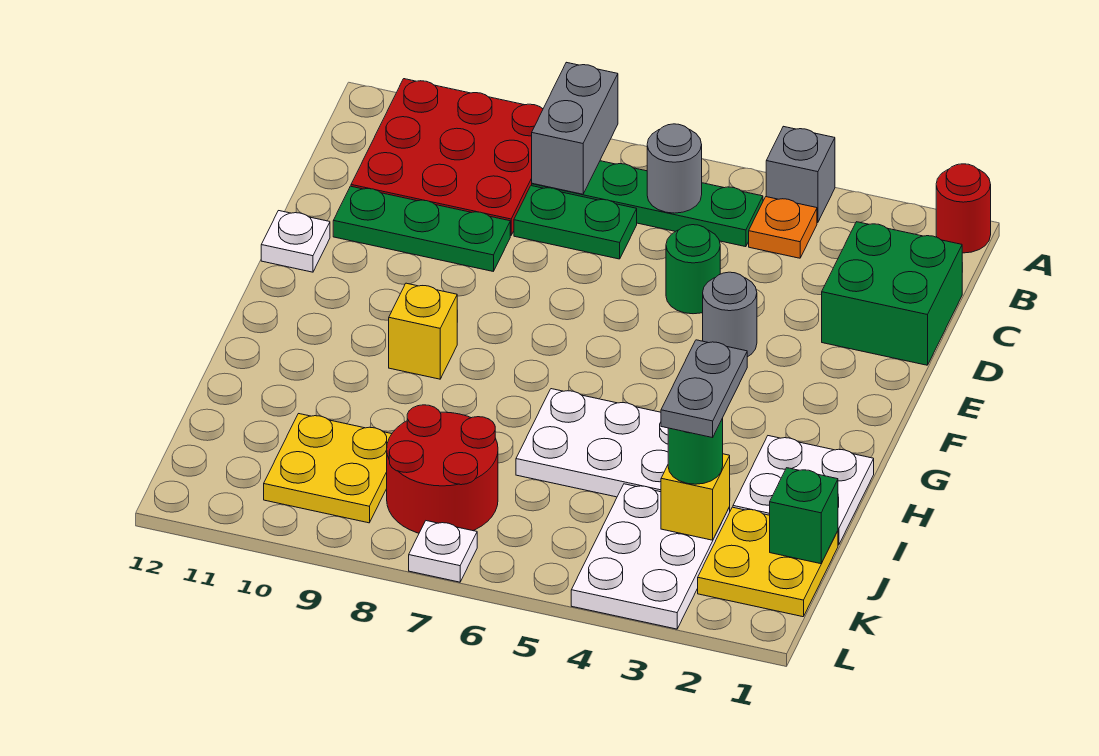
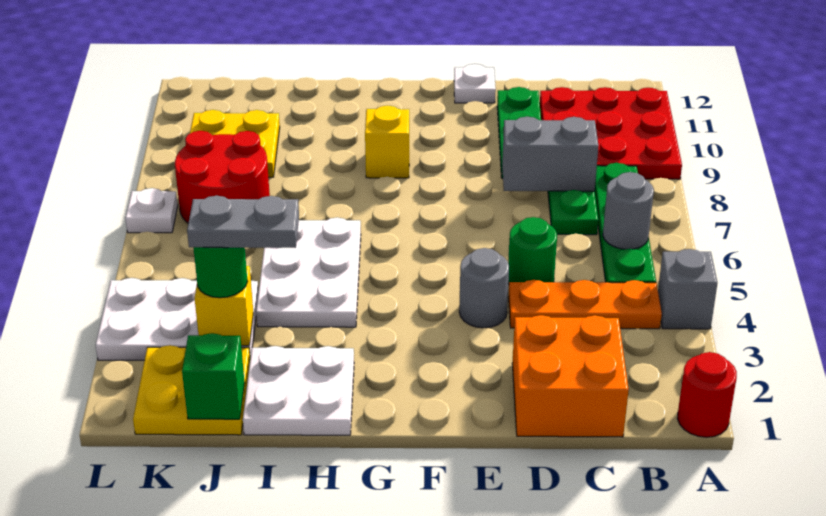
grey 1x2 brick [532,62,618,194] -> grey 1x2 brick moved to [502,117,599,191]
orange 1x1 plate [749,197,817,258] -> orange 1x3 plate [508,280,662,329]
green 2x2 brick [822,222,962,365] -> orange 2x2 brick [512,315,629,437]

